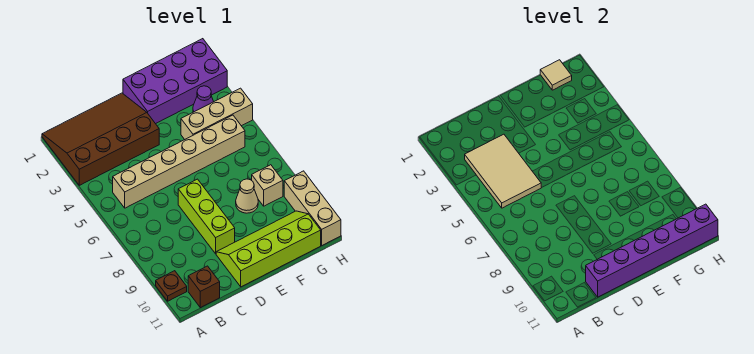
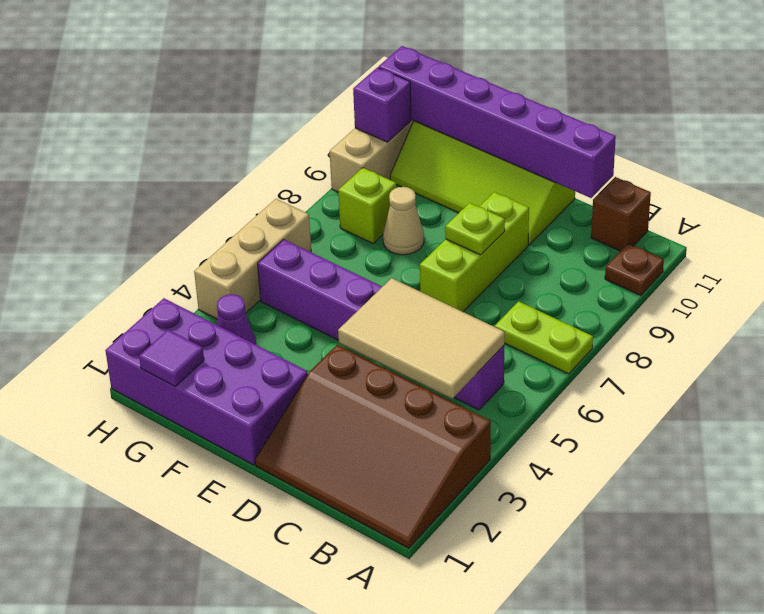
none -> lime 1x2 plate [494,301,593,374]
tan 2x3 tile [465,134,541,208] -> tan 2x3 tile turned to [338,278,505,399]
tan 1x6 brick [113,115,245,208] -> purple 1x6 brick [258,240,504,410]
none -> lime 1x1 plate [445,203,505,255]
tan 1x3 brick [181,88,253,139] -> tan 1x3 brick turned to [194,199,311,319]
tan 1x1 tile [540,60,572,90] -> purple 1x1 tile [139,330,204,386]
tan 1x1 brick [252,165,283,206] -> lime 1x1 brick [338,168,396,243]
none -> purple 1x1 brick [353,68,411,142]

